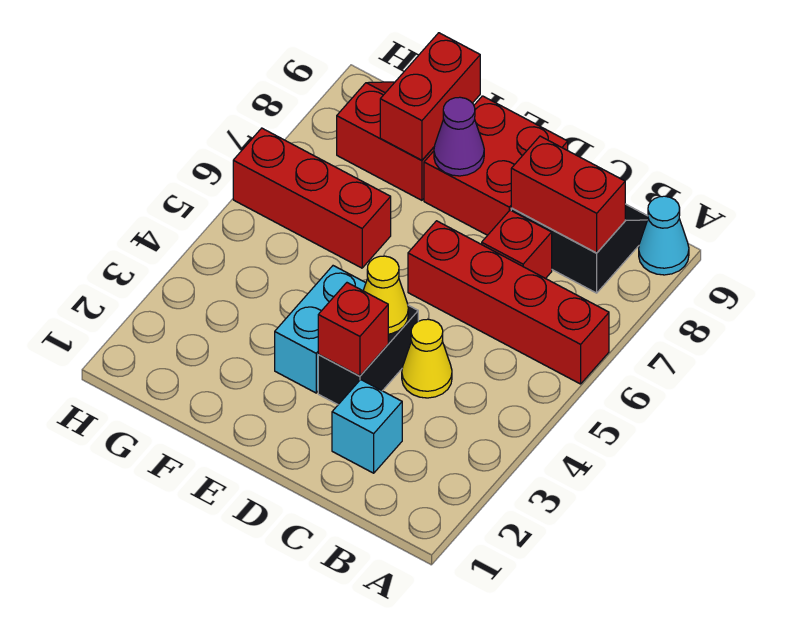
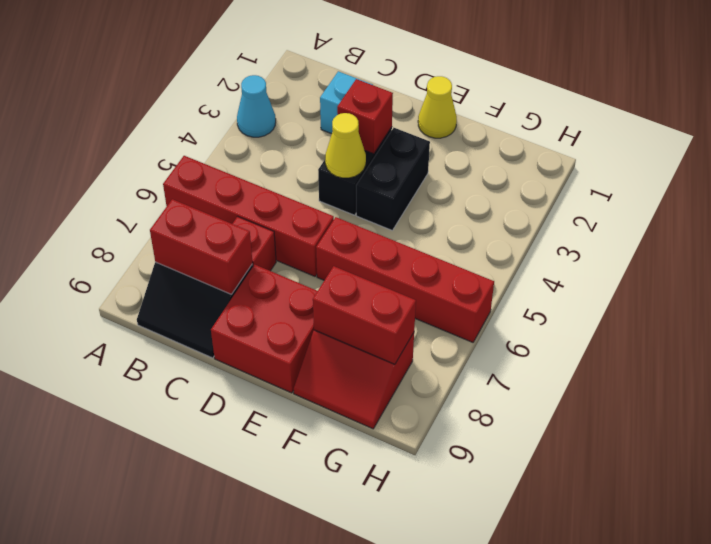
cyan 1x1 cone [639,196,689,275] -> cyan 1x1 cone moved to [237,75,276,137]
yellow 1x1 cone [402,319,452,398] -> yellow 1x1 cone moved to [418,76,457,138]
cyan 1x2 brick [275,266,366,393] -> black 1x2 brick [356,128,430,230]
purple 1x1 cone [434,97,484,176] -> none
red 1x3 brick [233,128,391,268] -> red 1x4 brick [316,217,494,342]
red 1x2 brick [380,33,480,160] -> red 1x2 brick turned to [313,266,416,364]

